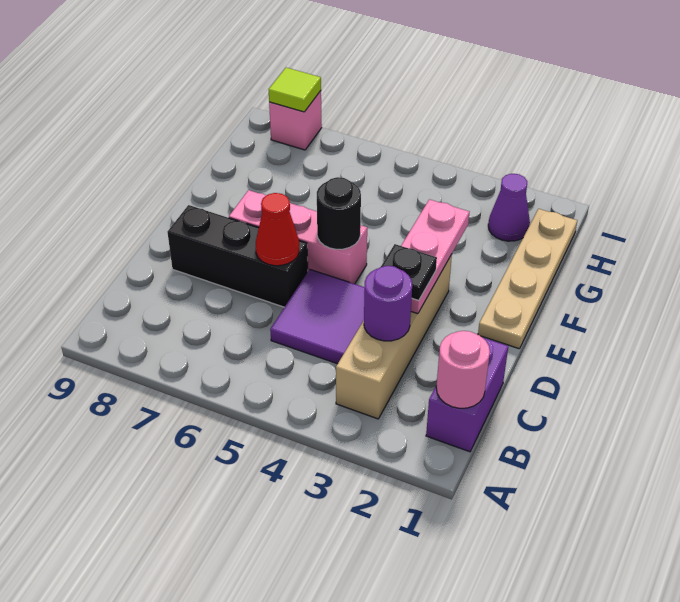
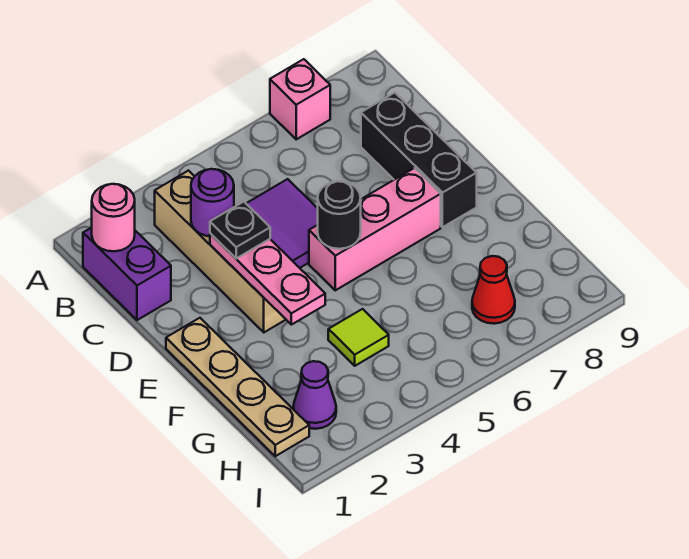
black 1x3 brick [167,205,308,307] -> black 1x3 brick turned to [361,93,477,227]
red 1x1 cone [256,193,299,266] -> red 1x1 cone moved to [472,256,515,324]
pink 1x1 brick [269,91,322,150] -> pink 1x1 brick moved to [270,59,330,139]
lime 1x1 tile [269,68,321,112] -> lime 1x1 tile moved to [328,309,389,366]

